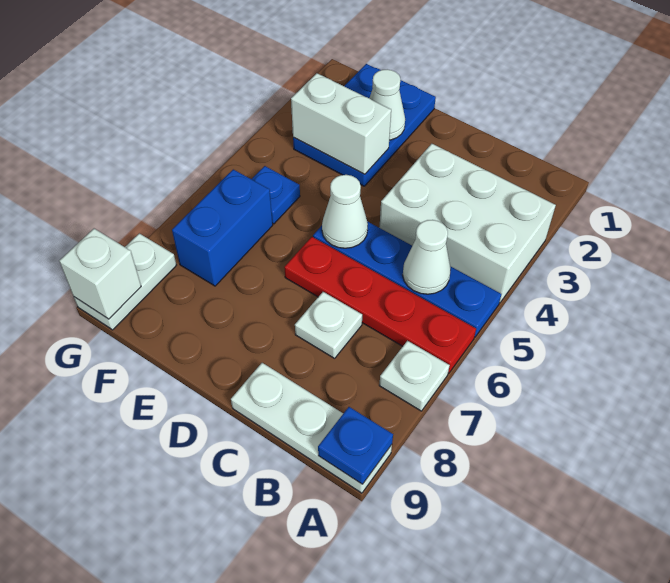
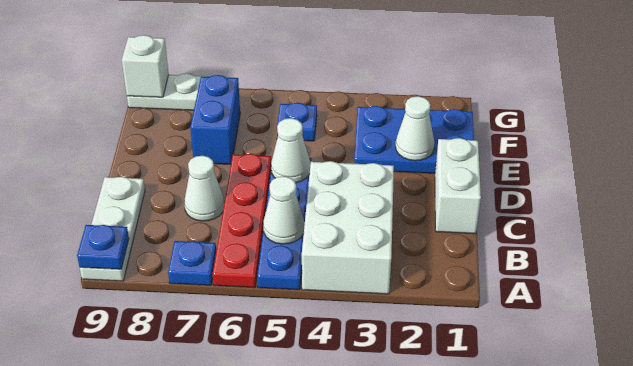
white 1x1 plate [379,341,450,411] -> blue 1x1 plate [168,241,216,285]
white 1x1 plate [295,292,362,358] -> white 1x1 cone [184,156,224,221]
white 1x2 brick [291,73,391,174] -> white 1x2 brick moved to [435,138,481,234]
blue 1x2 brick [172,169,273,286] -> blue 1x2 brick turned to [190,75,240,164]

